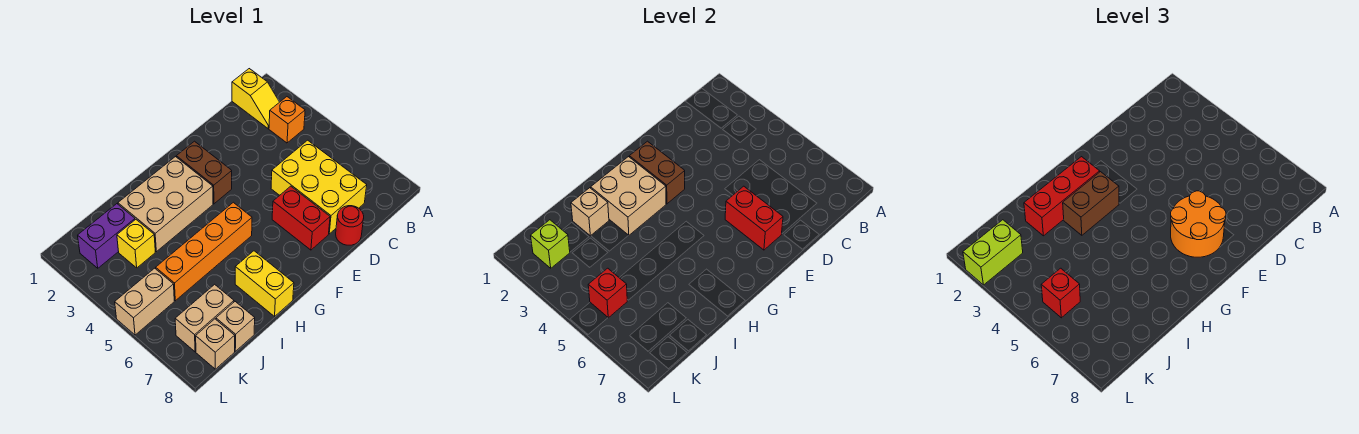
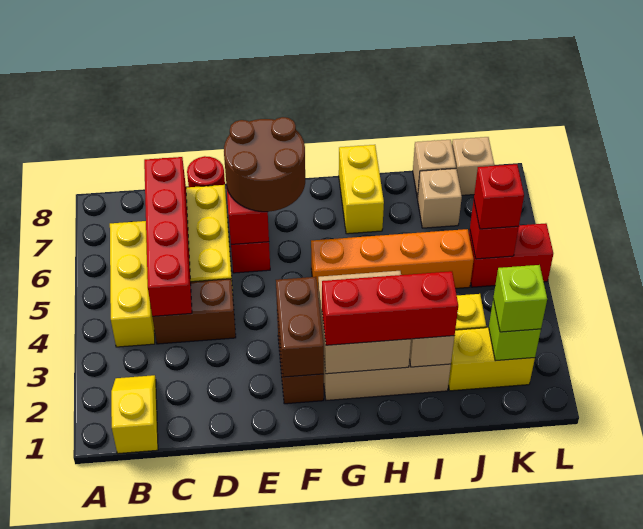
orange 1x1 brick [269,97,305,143] -> none
none -> yellow 1x3 brick [110,221,155,347]
none -> red 1x4 brick [144,157,192,316]
orange 2x2 round brick [1171,191,1226,257] -> brown 2x2 round brick [224,117,305,212]
brown 1x2 brick [1063,172,1119,235] -> brown 1x2 brick moved to [153,279,236,344]
purple 1x2 brick [78,204,135,268] -> yellow 1x2 brick [448,328,535,391]
tan 1x2 brick [175,284,234,352] -> tan 1x1 brick [418,169,462,228]
lime 1x2 brick [963,220,1023,285] -> lime 1x1 brick [493,265,547,332]
tan 1x2 brick [115,268,174,335] -> red 1x2 brick [469,223,553,287]

